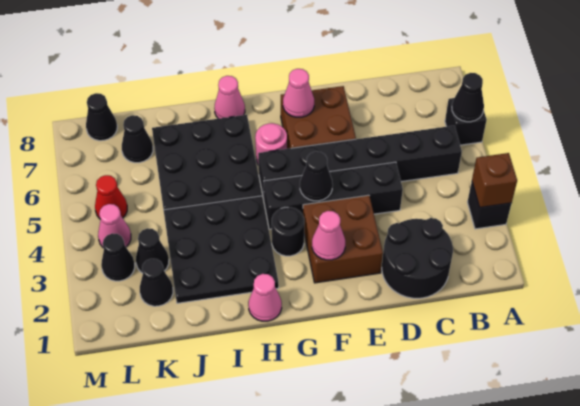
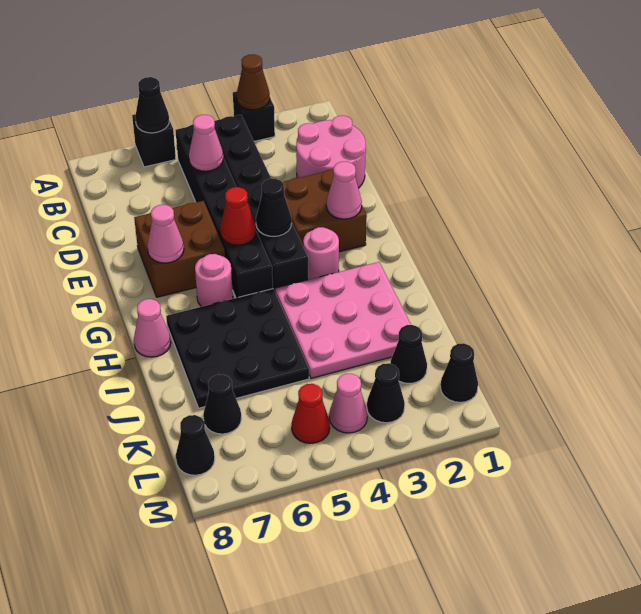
brown 1x1 brick [472,153,517,208] -> brown 1x1 cone [237,54,270,110]
black 2x2 round brick [382,218,453,298] -> pink 2x2 round brick [296,116,366,188]
black 1x4 brick [264,162,403,229] -> black 1x6 brick [214,115,308,291]
none -> red 1x1 cone [220,187,256,245]
black 1x1 round brick [272,207,304,256] -> pink 1x1 round brick [303,227,339,280]
pink 1x1 cone [248,274,282,321] -> pink 1x1 cone moved to [189,115,223,171]
black 3x3 plate [164,196,279,303] -> pink 3x3 plate [275,262,411,378]
black 1x1 cone [136,228,169,273] -> black 1x1 cone moved to [440,343,478,402]

